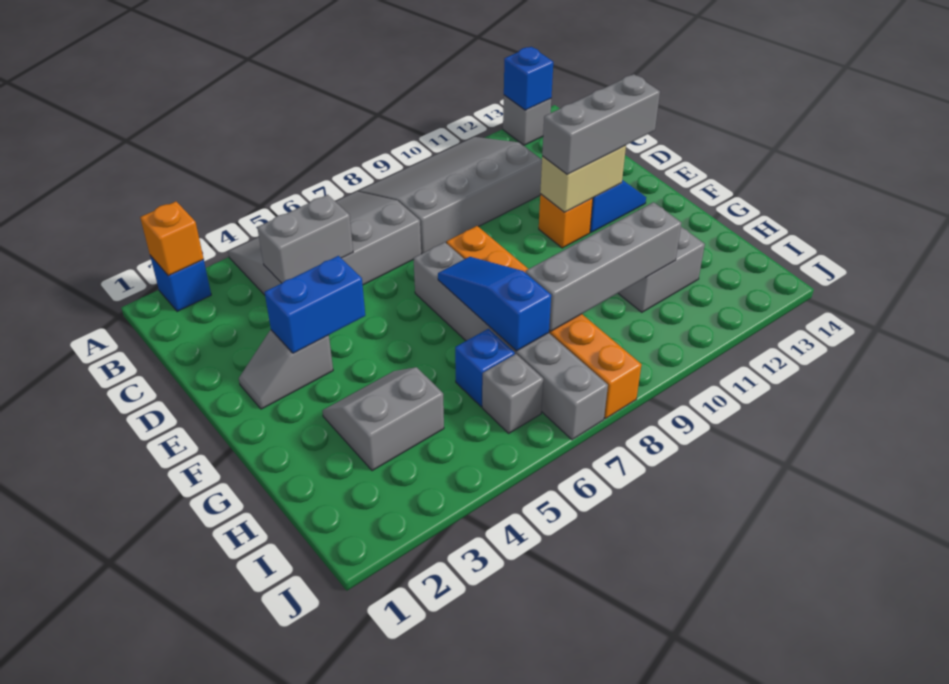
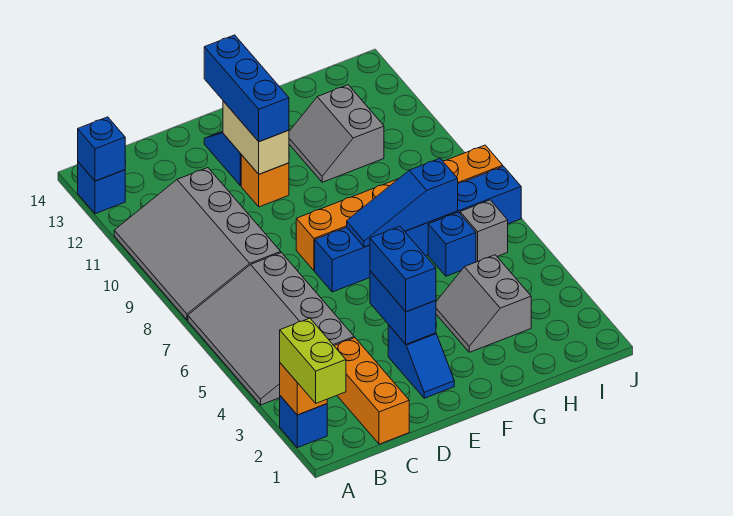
none -> lime 1x2 brick [280,318,346,403]
grey 1x1 brick [503,95,551,145] -> blue 1x1 brick [78,162,125,214]
none -> orange 1x3 brick [335,338,409,444]
grey 1x2 brick [257,195,353,283] -> none
grey 1x2 slope [239,330,333,409] -> blue 1x2 slope [388,325,454,398]
none -> blue 1x2 brick [370,227,436,312]
grey 1x6 brick [414,242,608,440] -> blue 1x6 brick [315,166,521,292]
grey 1x3 brick [542,74,660,174] -> blue 1x3 brick [204,35,289,142]
grey 1x4 brick [526,202,682,331] -> none

